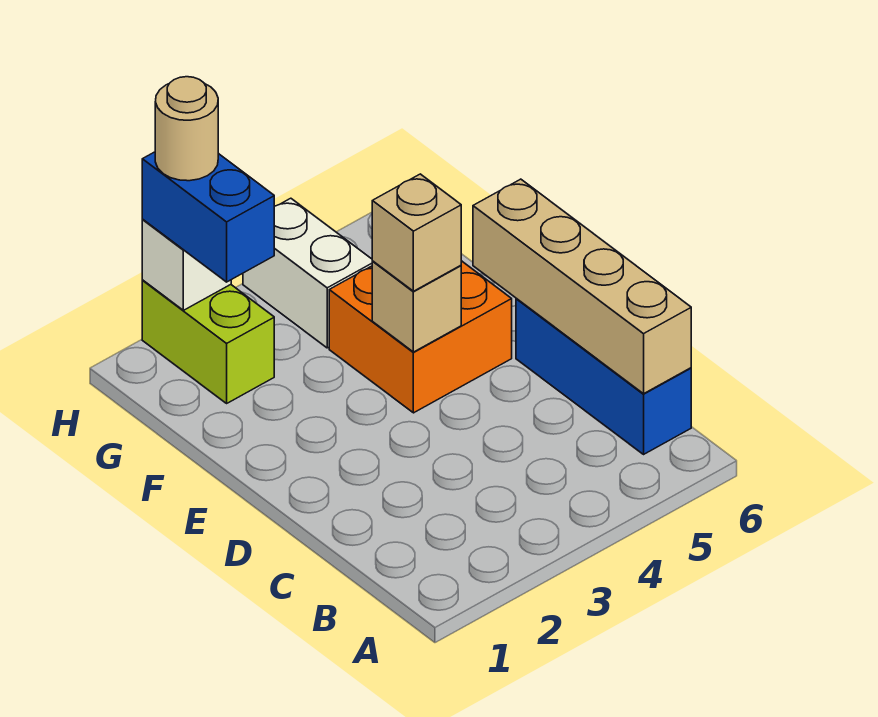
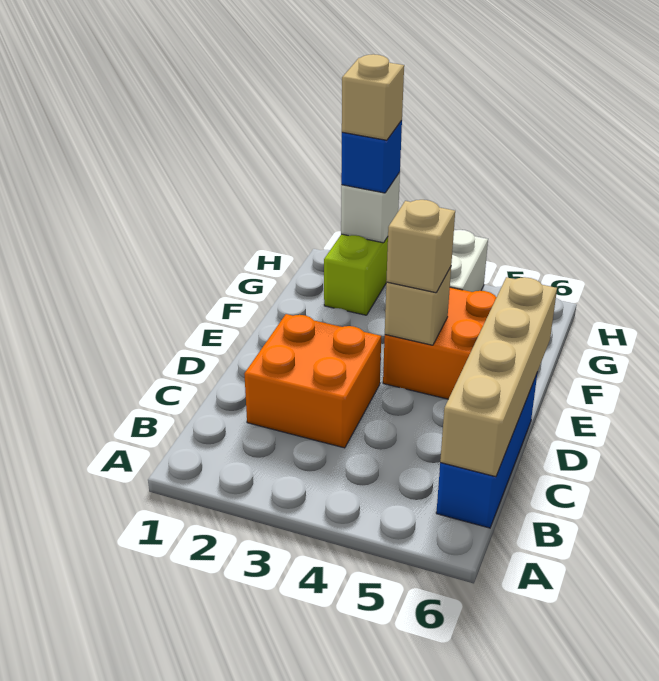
none -> orange 2x2 brick [244,314,381,448]
blue 1x2 brick [142,152,274,282] -> blue 1x1 brick [341,120,402,193]
tan 1x1 round brick [155,77,218,181] -> tan 1x1 brick [342,54,404,140]

